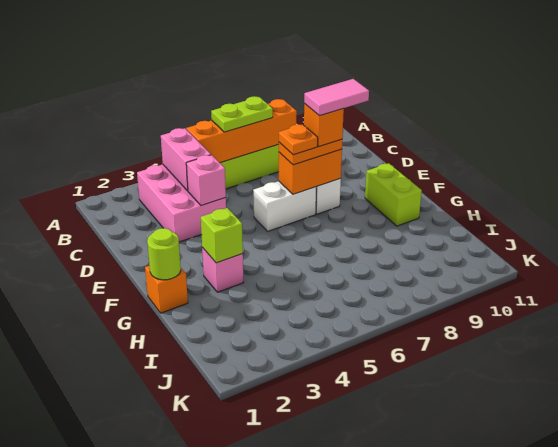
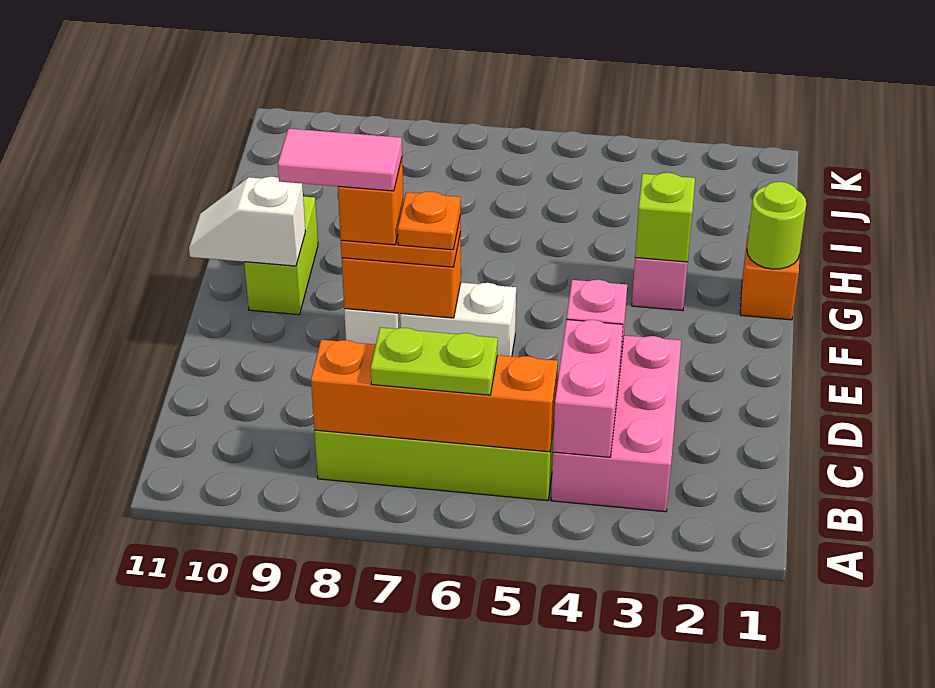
none -> white 1x2 slope [189,177,306,266]

